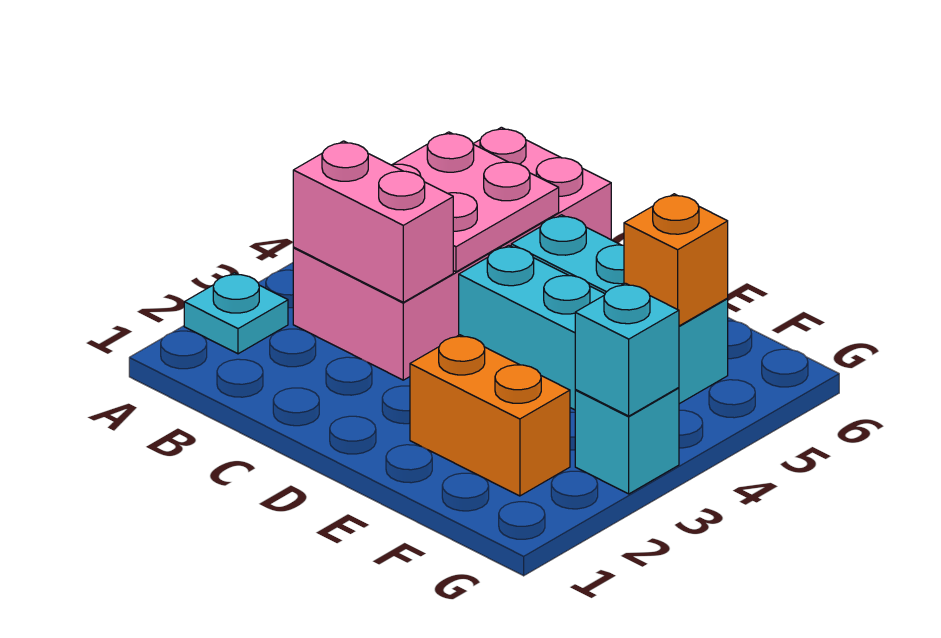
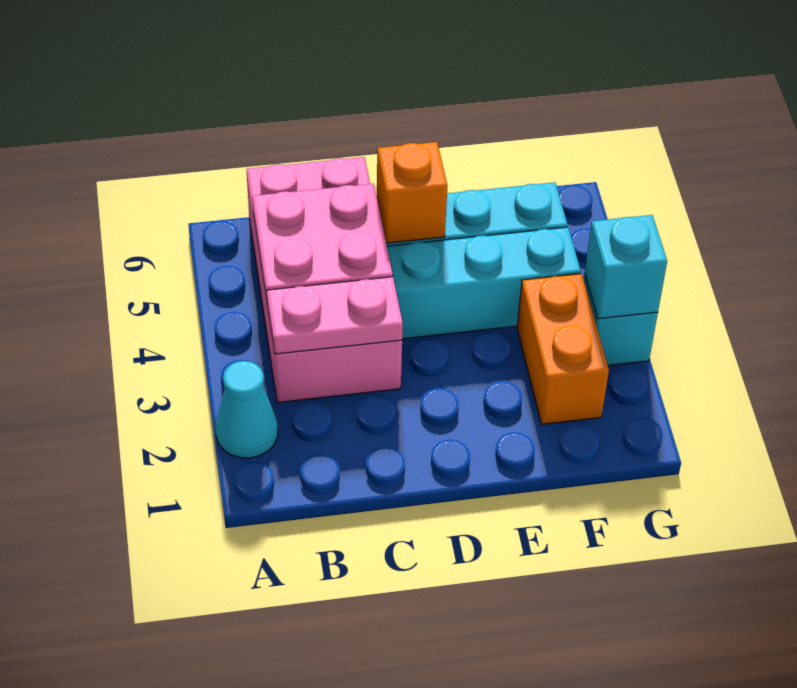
cyan 1x1 plate [184,273,288,354] -> cyan 1x1 cone [216,361,278,458]
pink 1x2 brick [293,141,453,302] -> pink 1x2 plate [267,277,403,354]
orange 1x2 brick [410,335,570,496] -> orange 1x2 brick turned to [517,274,609,424]
orange 1x1 brick [624,194,728,326] -> orange 1x1 brick moved to [377,142,448,243]

